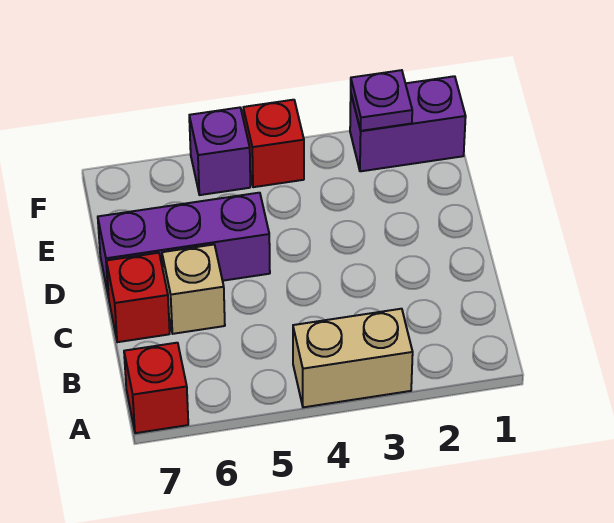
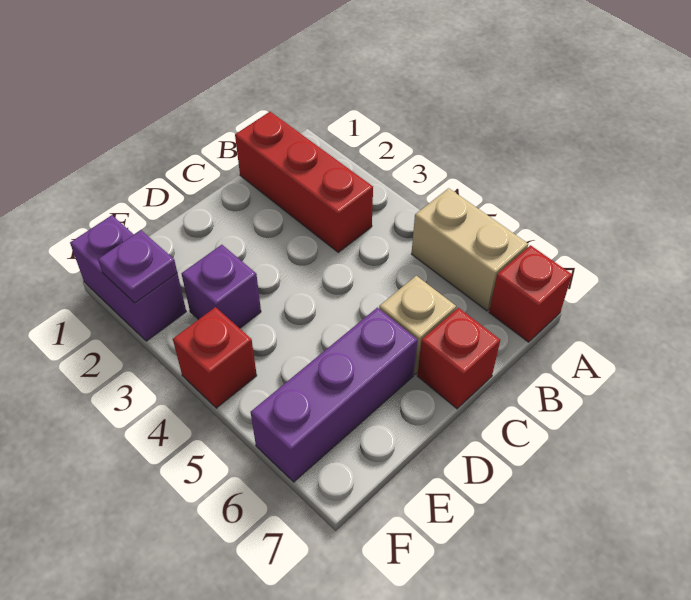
tan 1x2 brick [293,309,413,407] -> tan 1x2 brick moved to [412,188,528,311]
none -> red 1x3 brick [235,112,373,252]
purple 1x3 brick [98,193,270,297] -> purple 1x3 brick turned to [251,308,417,482]
purple 1x1 brick [189,108,250,195] -> purple 1x1 brick moved to [182,245,261,328]

